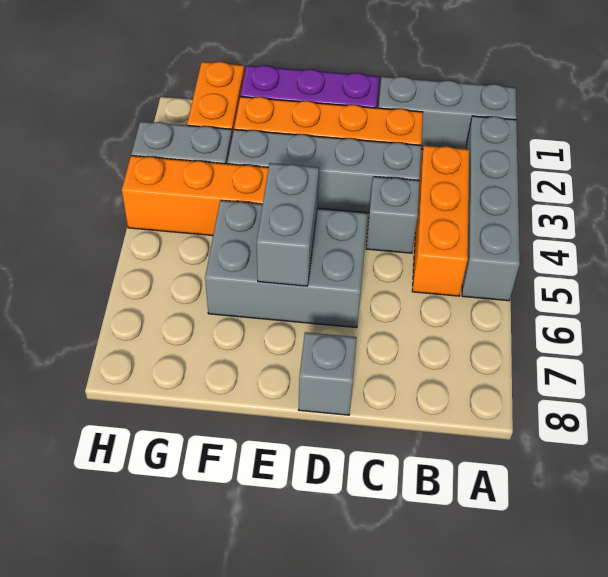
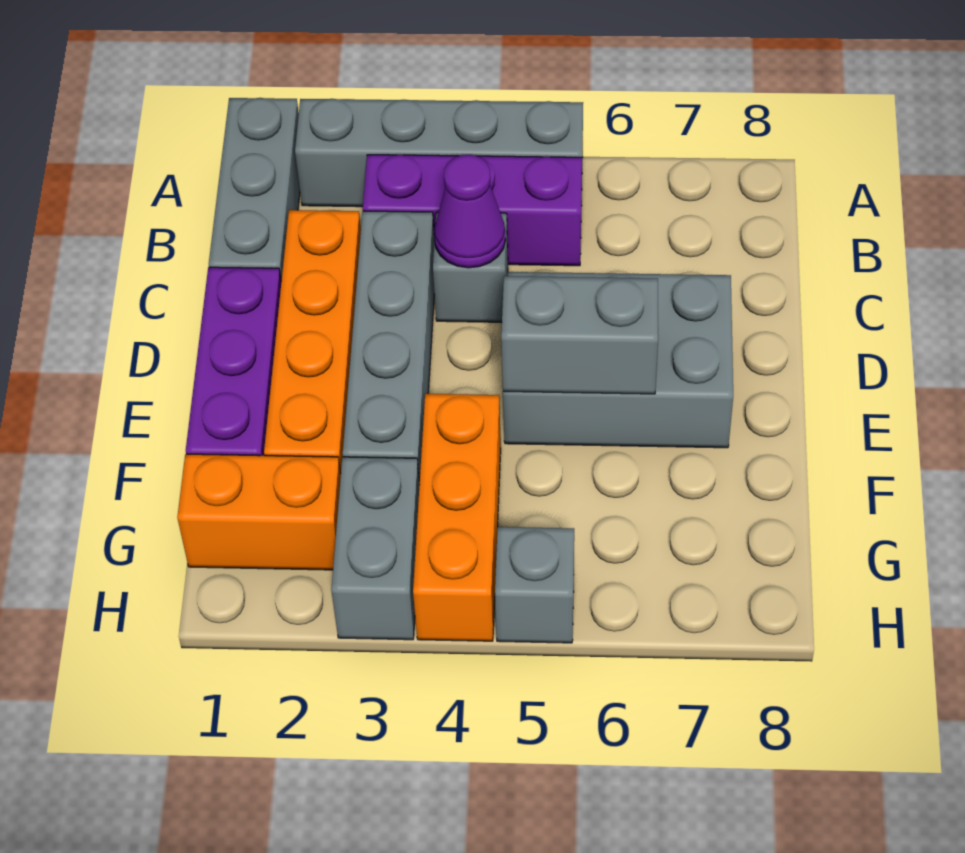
orange 1x3 brick [412,146,469,296] -> purple 1x3 brick [363,155,582,266]
none -> purple 1x1 cone [434,155,506,268]
grey 2x3 brick [205,200,367,328] -> grey 2x3 brick turned to [503,272,733,448]
grey 1x1 brick [299,332,357,415] -> grey 1x1 brick moved to [495,527,574,643]

